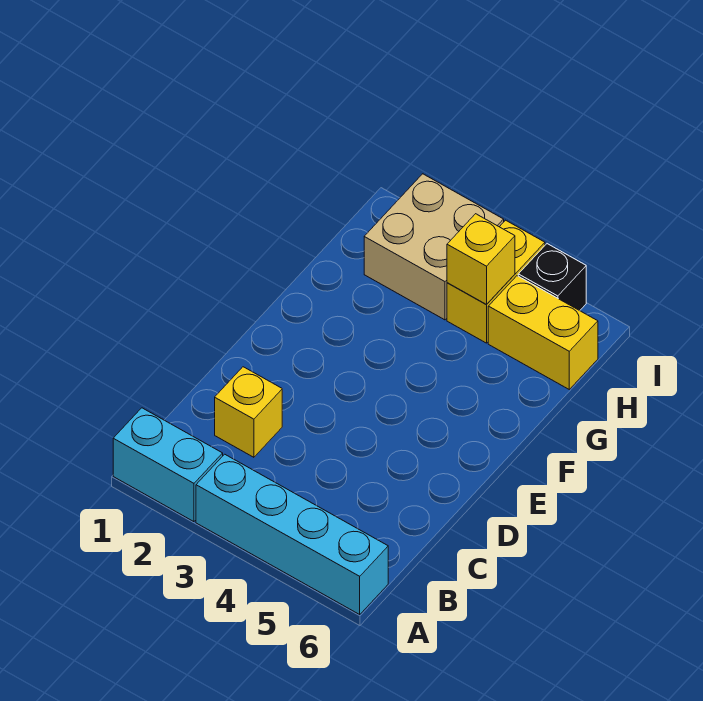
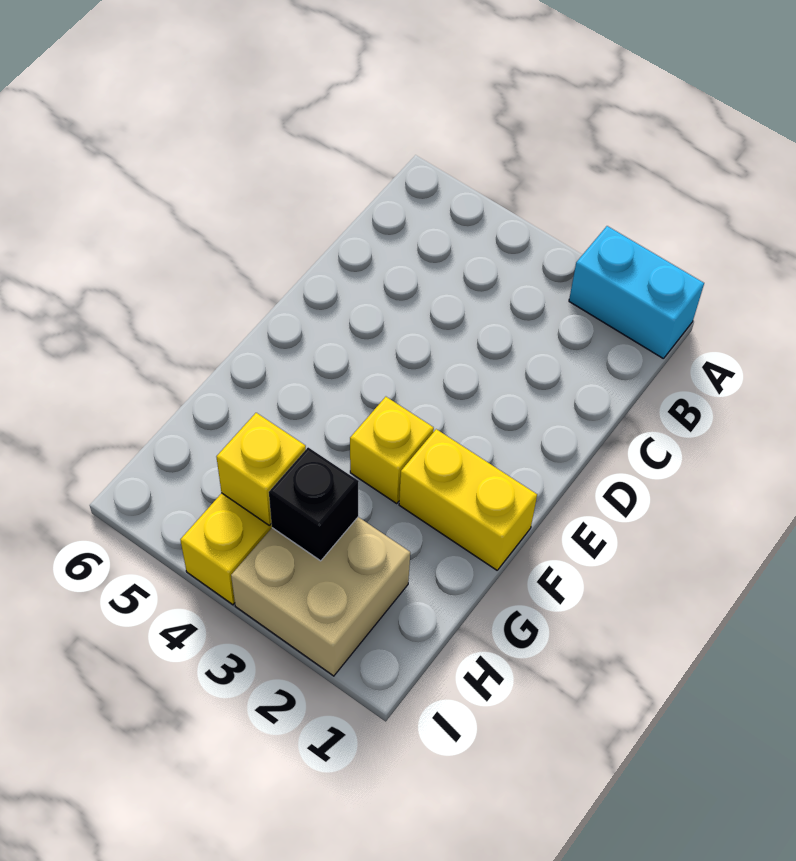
cyan 1x4 brick [196,454,388,614] -> none
yellow 1x1 brick [215,367,282,457] -> yellow 1x1 brick moved to [350,397,434,503]
yellow 1x2 brick [488,276,598,389] -> yellow 1x2 brick moved to [399,429,537,570]
black 1x1 brick [518,244,586,311] -> black 1x1 brick moved to [269,447,359,561]

